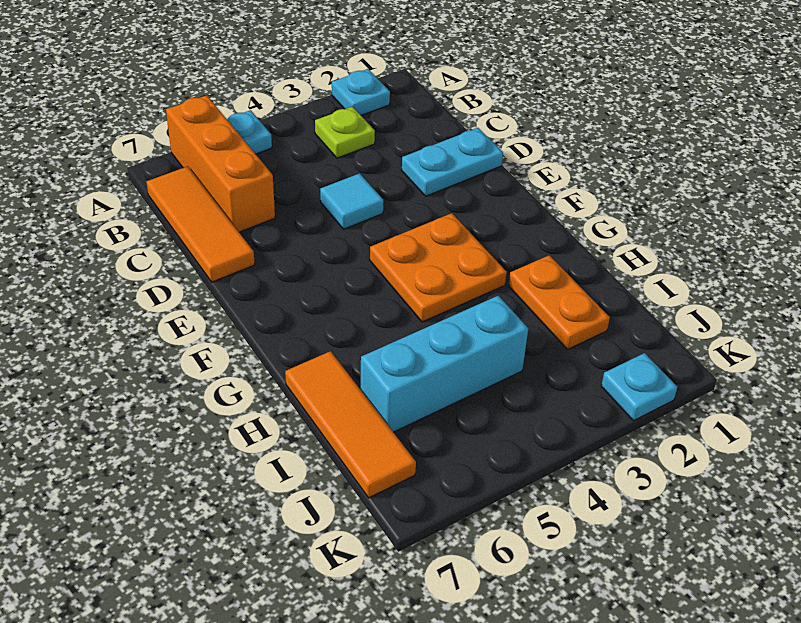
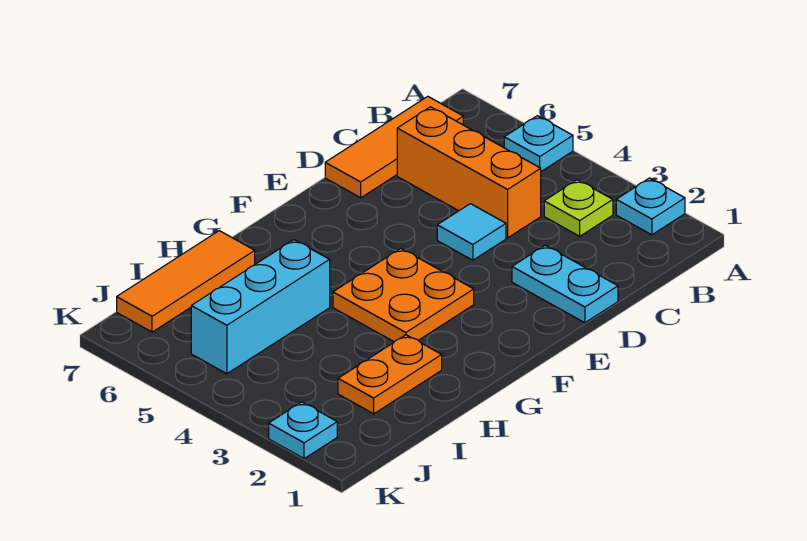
orange 1x3 brick [166,95,275,232] -> orange 1x3 brick turned to [397,107,541,238]
cyan 1x3 brick [361,296,528,432] -> cyan 1x3 brick turned to [191,240,330,374]

